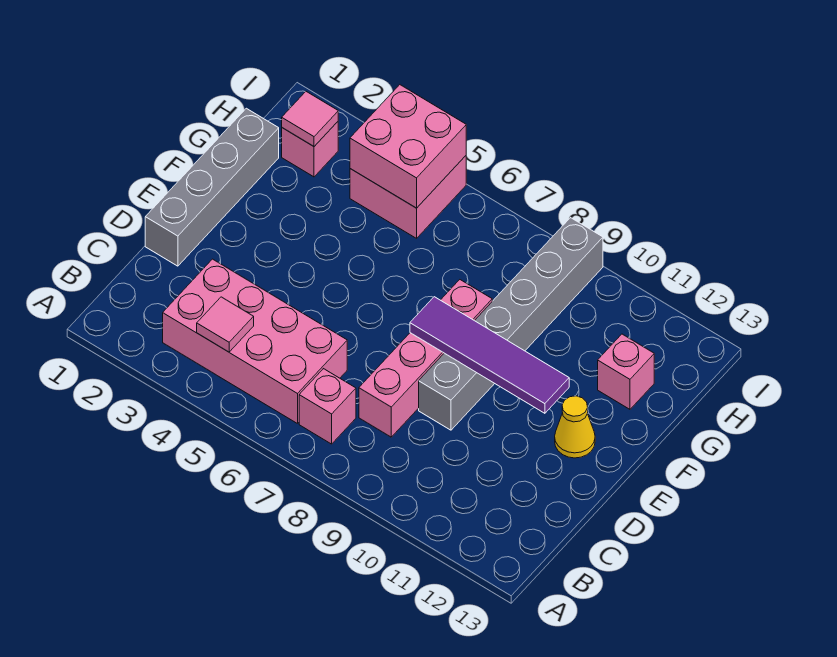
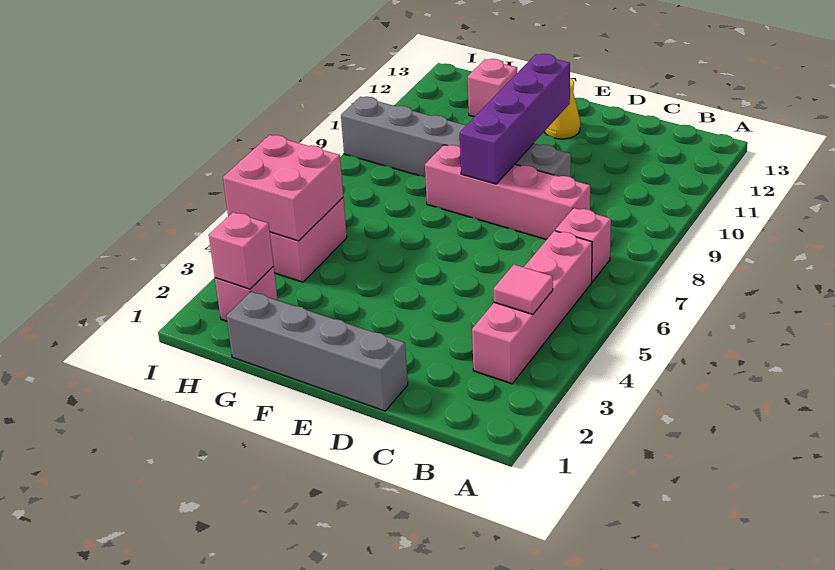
pink 2x4 brick [163,259,347,424] -> pink 1x4 brick [472,231,592,384]
purple 1x4 tile [410,297,569,413] -> purple 1x4 brick [460,54,570,184]
pink 1x1 tile [282,92,338,146] -> pink 1x1 brick [209,212,274,289]

